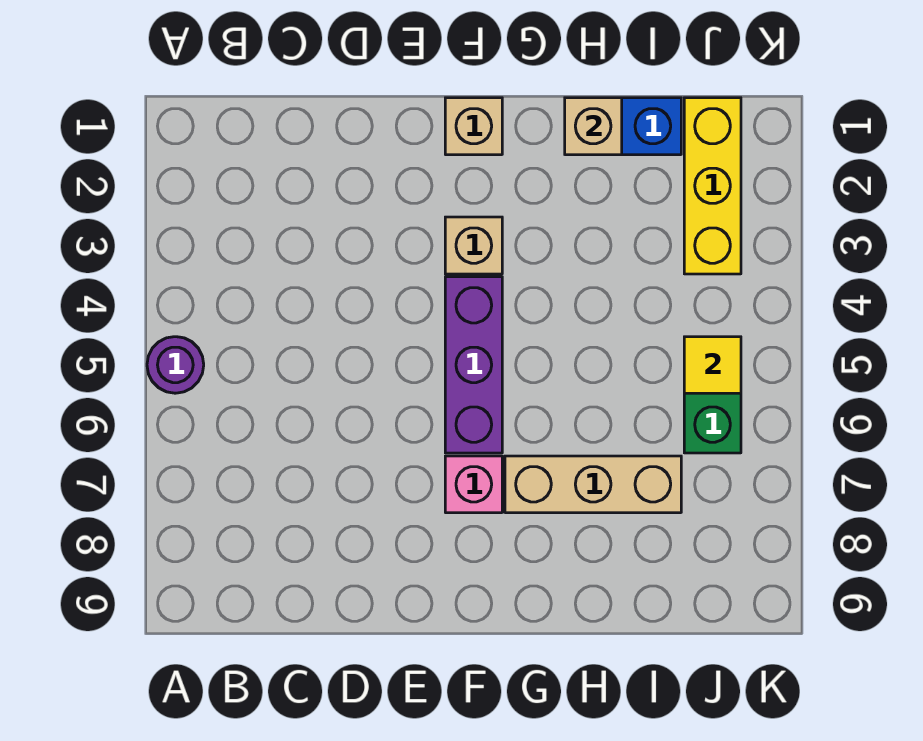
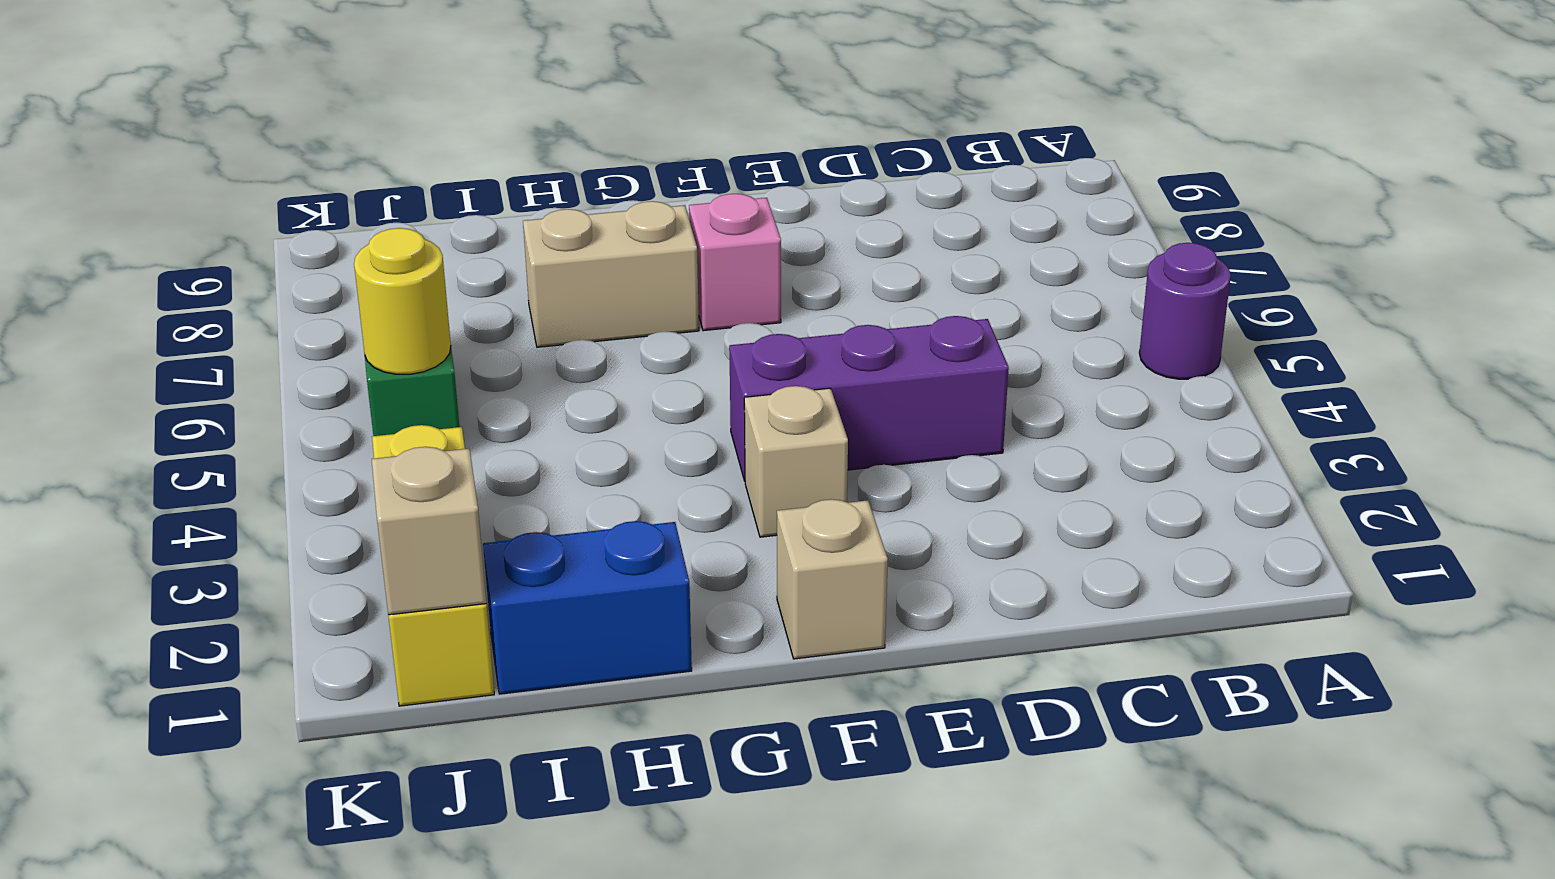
purple 1x3 brick [445,277,502,453] -> purple 1x3 brick turned to [729,316,1009,481]
tan 1x3 brick [505,456,681,513] -> tan 1x2 brick [523,201,699,347]
tan 1x1 brick [565,98,622,155] -> tan 1x1 brick moved to [372,447,486,615]
yellow 1x1 tile [684,337,741,393] -> yellow 1x1 round brick [354,228,451,374]

